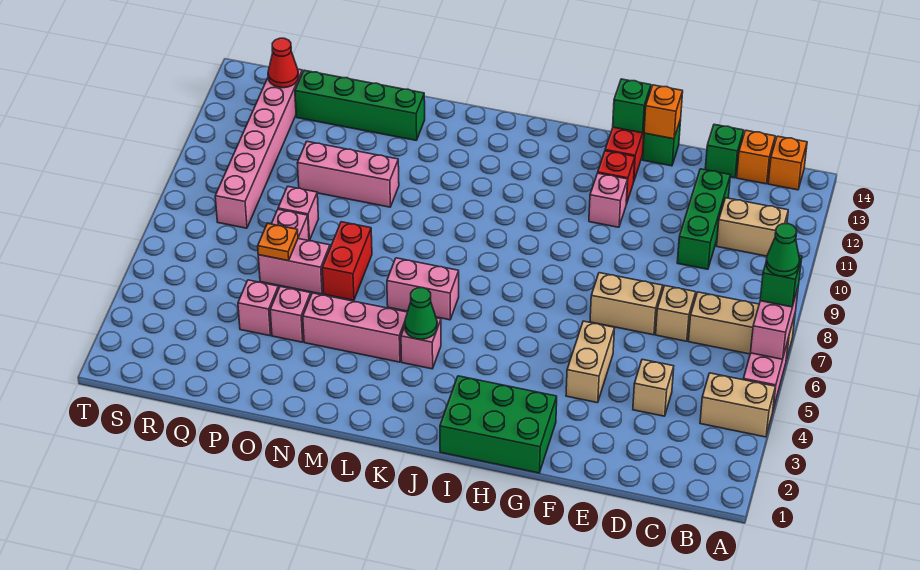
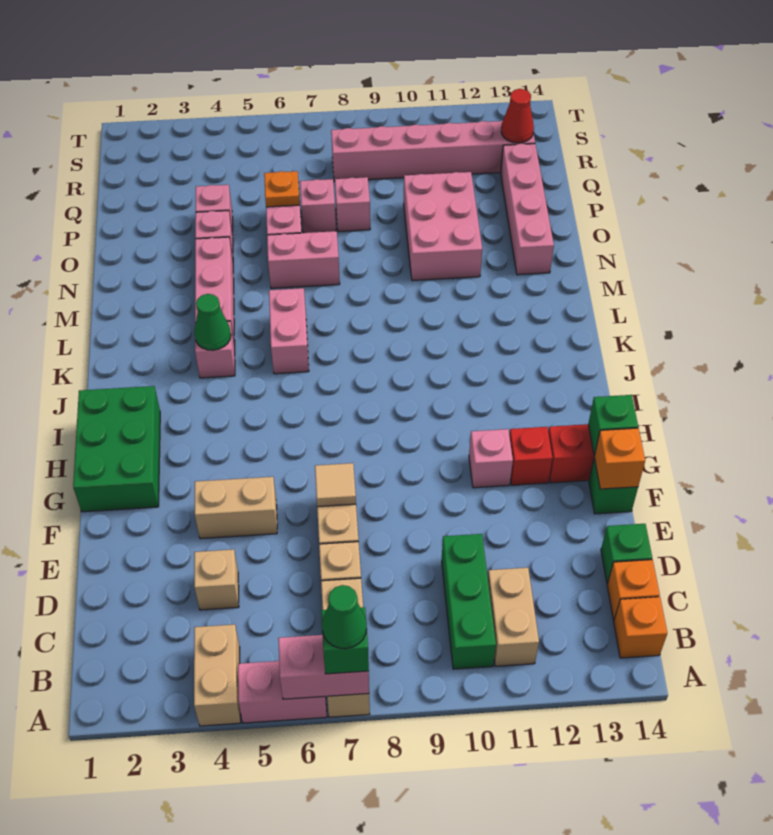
green 1x3 brick [677,169,730,269] -> green 1x3 brick turned to [442,534,496,669]
none -> tan 1x1 tile [315,463,356,507]
red 1x2 brick [322,222,372,300] -> pink 1x2 brick [267,231,340,288]
pink 1x3 brick [297,142,399,207] -> pink 2x3 brick [404,172,482,281]
green 1x4 brick [295,70,425,140] -> pink 1x4 brick [501,144,554,275]

